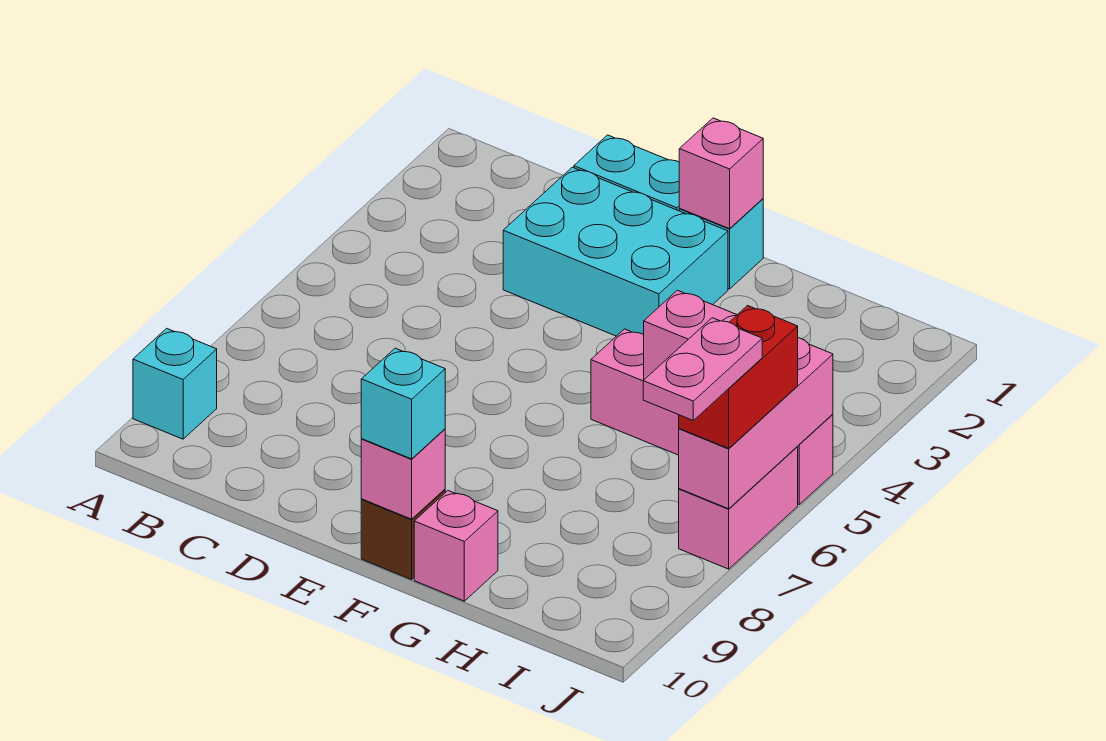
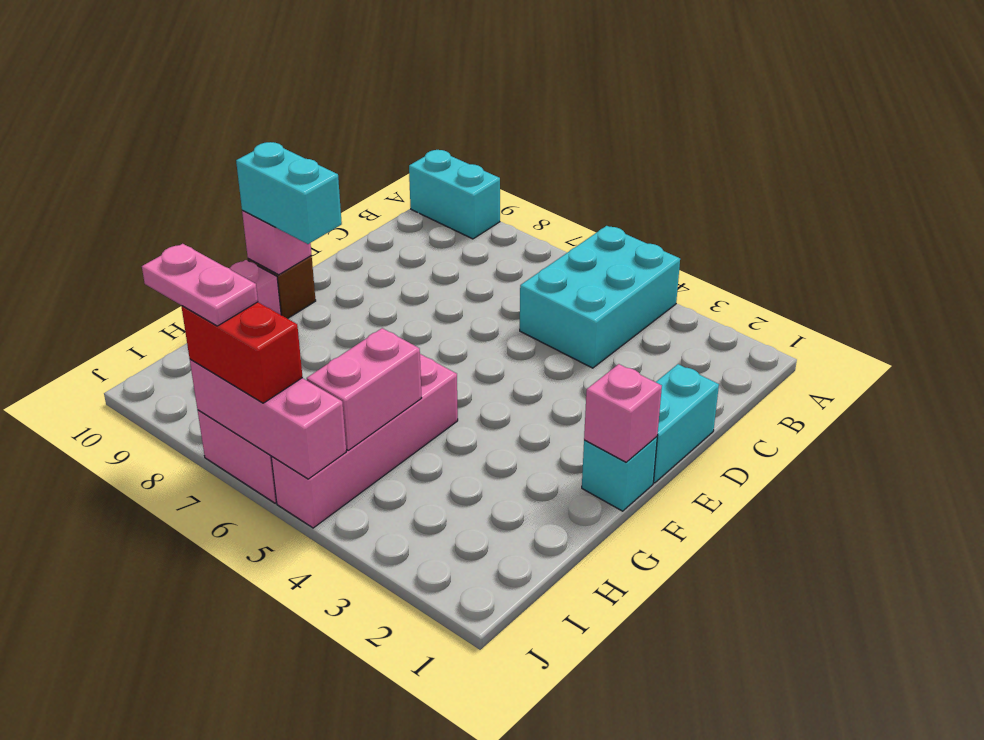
cyan 1x1 brick [133,328,217,439] -> cyan 1x2 brick [409,150,500,239]
cyan 2x3 brick [503,167,728,336] -> cyan 2x3 brick moved to [520,226,680,368]
cyan 1x1 brick [361,348,445,459] -> cyan 1x2 brick [236,142,342,244]

